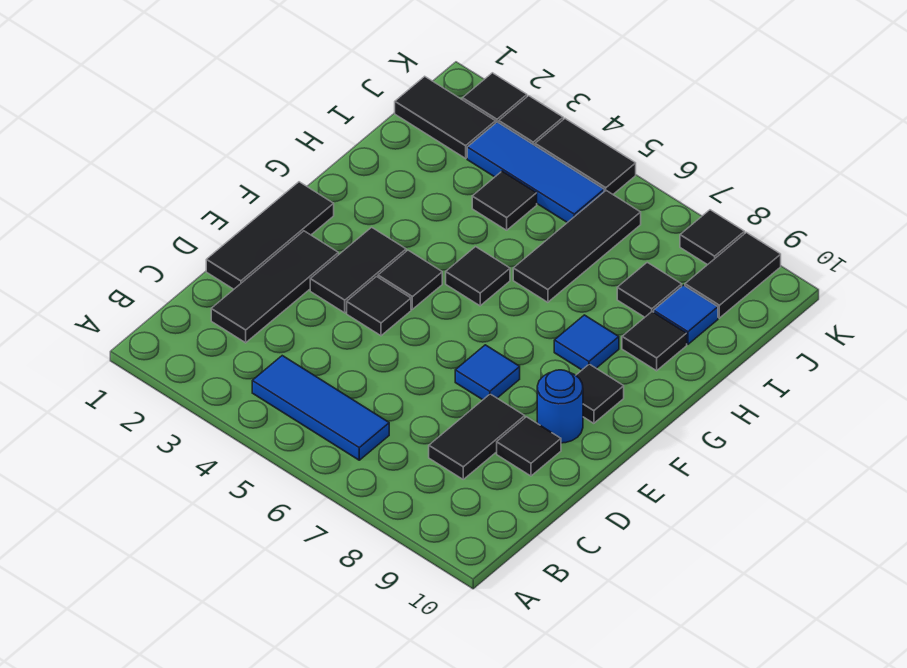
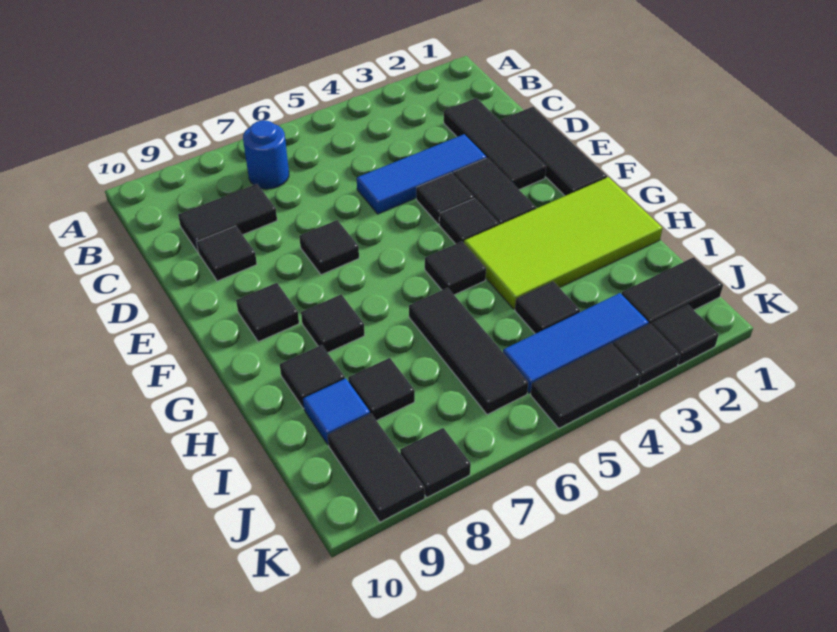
blue 1x3 tile [252,356,389,460] -> blue 1x3 tile moved to [357,134,486,214]
black 1x2 tile [429,394,525,479] -> black 1x2 tile turned to [178,184,277,253]
blue 1x1 tile [455,345,520,400] -> black 1x1 tile [299,220,359,275]
blue 1x1 round brick [537,370,583,443] -> blue 1x1 round brick moved to [243,120,289,189]
none -> lime 2x4 tile [464,177,662,309]
blue 1x1 tile [554,315,619,370] -> black 1x1 tile [301,294,365,353]

